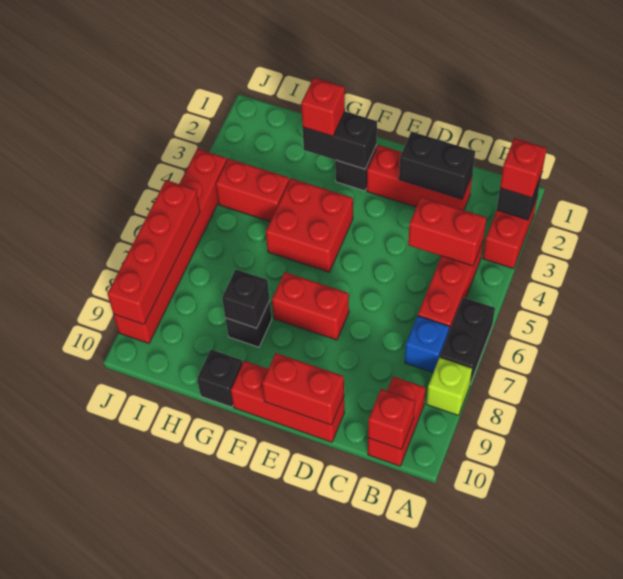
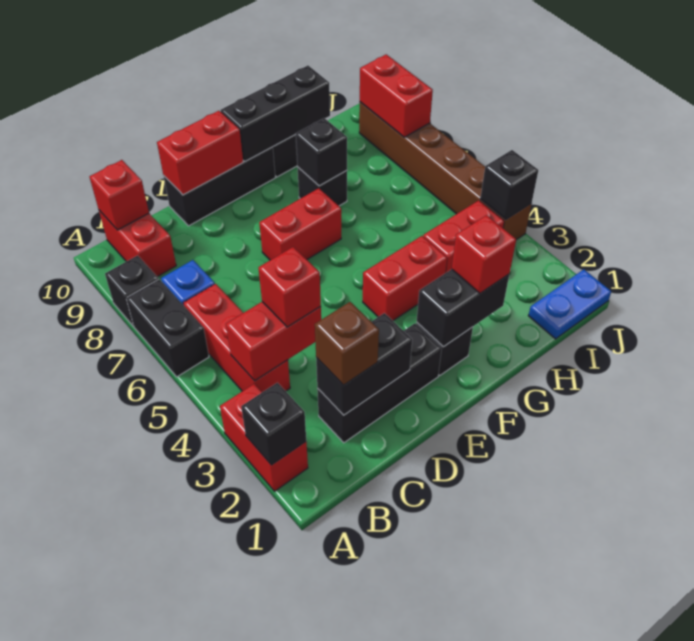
red 1x1 brick [500,138,547,198] -> red 1x1 brick moved to [259,247,321,327]
lime 1x1 brick [426,357,472,415] -> black 1x1 brick [105,255,158,326]
red 1x3 brick [367,145,472,210] -> black 1x3 brick [317,323,442,443]
none -> brown 1x1 brick [315,302,379,385]
red 1x3 brick [231,361,344,442] -> black 1x3 brick [164,147,275,226]
red 2x2 brick [266,178,353,272] -> red 1x2 brick [363,236,447,321]
none -> black 1x3 brick [221,65,330,161]
none -> blue 1x2 plate [528,269,611,339]
red 1x6 brick [114,149,227,344] -> brown 1x6 brick [359,102,532,240]
none -> black 1x1 brick [480,150,538,219]
red 1x4 brick [107,180,200,324] -> red 1x2 brick [360,54,433,137]

